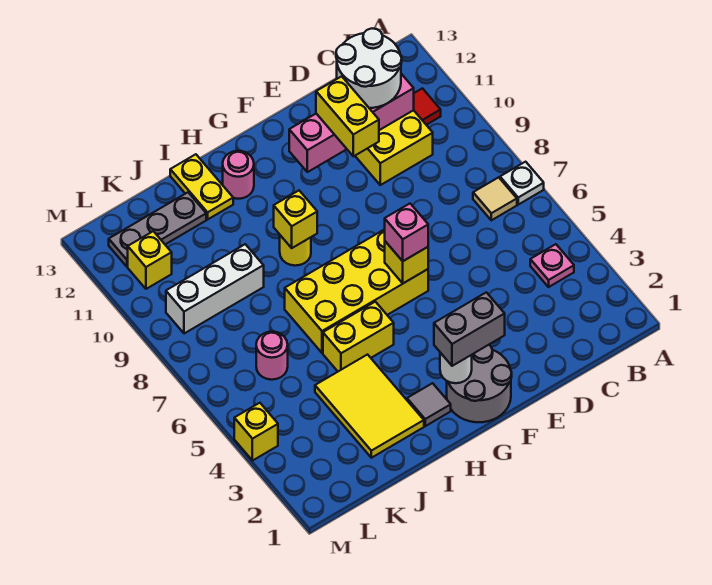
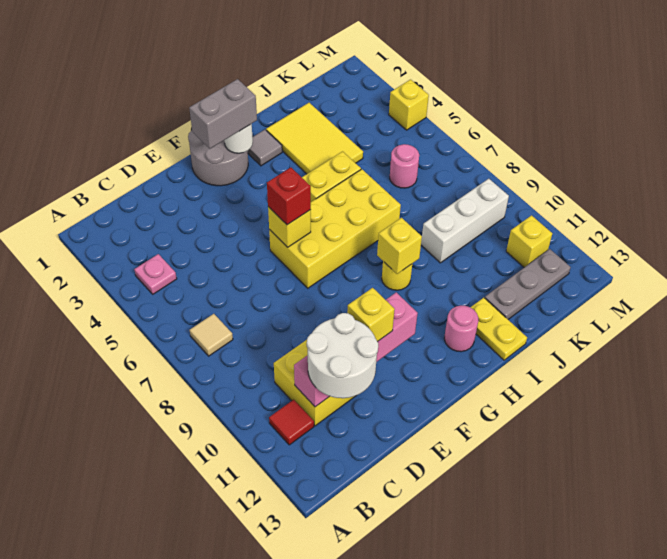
white 1x1 plate [500,162,544,204] -> none
yellow 1x2 brick [316,76,379,156] -> yellow 1x1 brick [347,288,395,342]
pink 1x1 brick [385,204,428,261] -> red 1x1 brick [267,168,311,225]

